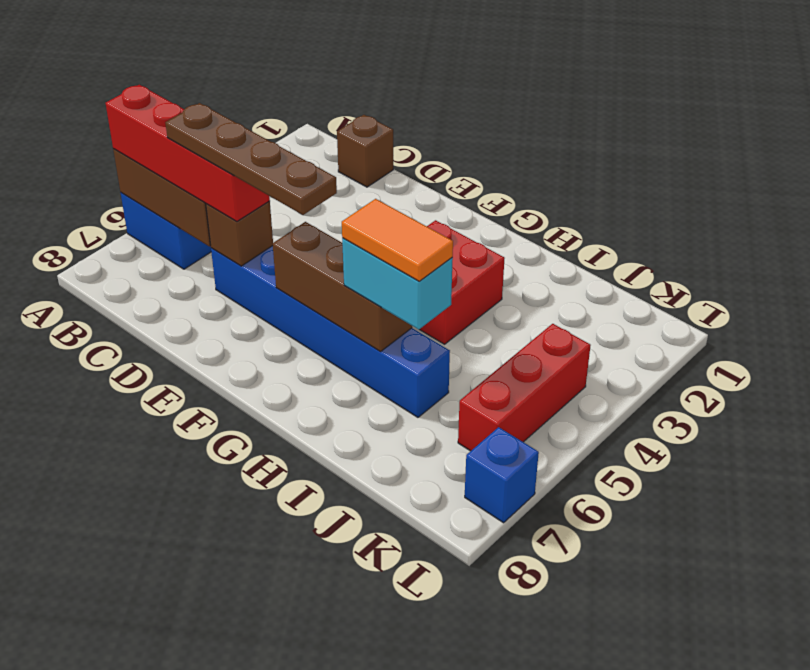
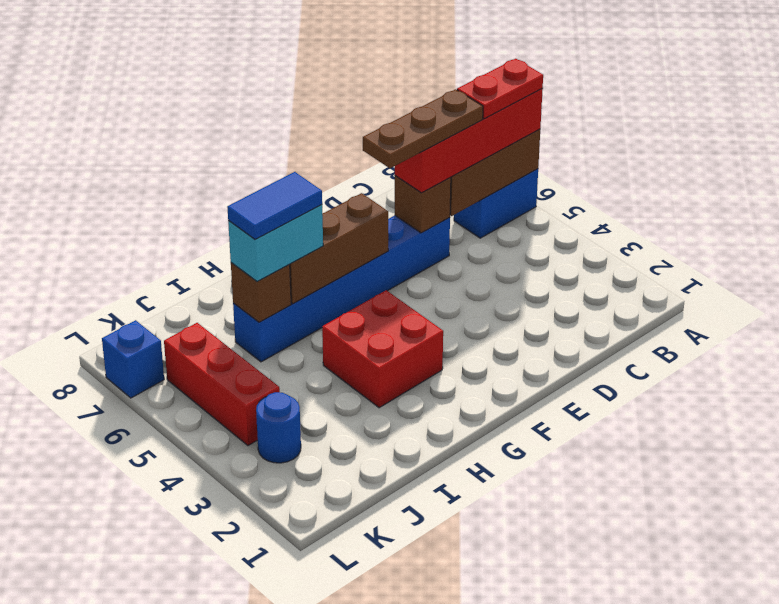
none -> red 1x2 plate [457,59,543,119]
brown 1x1 brick [337,115,393,187] -> brown 1x1 brick moved to [231,263,291,322]
brown 1x4 plate [165,103,337,215] -> brown 1x3 plate [363,89,483,168]
orange 1x2 tile [342,199,453,281] -> blue 1x2 tile [227,172,322,239]
none -> blue 1x1 round brick [256,392,301,463]

